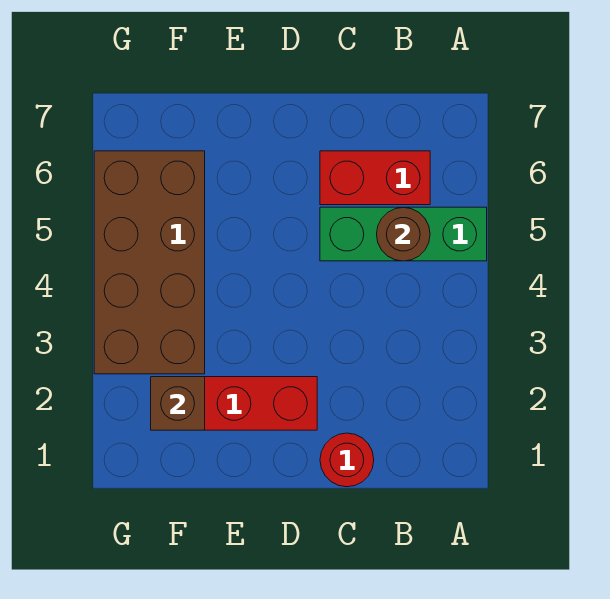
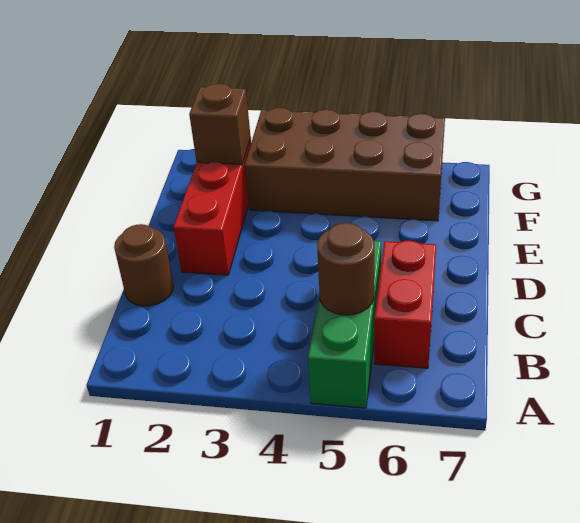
red 1x1 round brick [320,433,374,487] -> brown 1x1 round brick [114,224,173,306]

